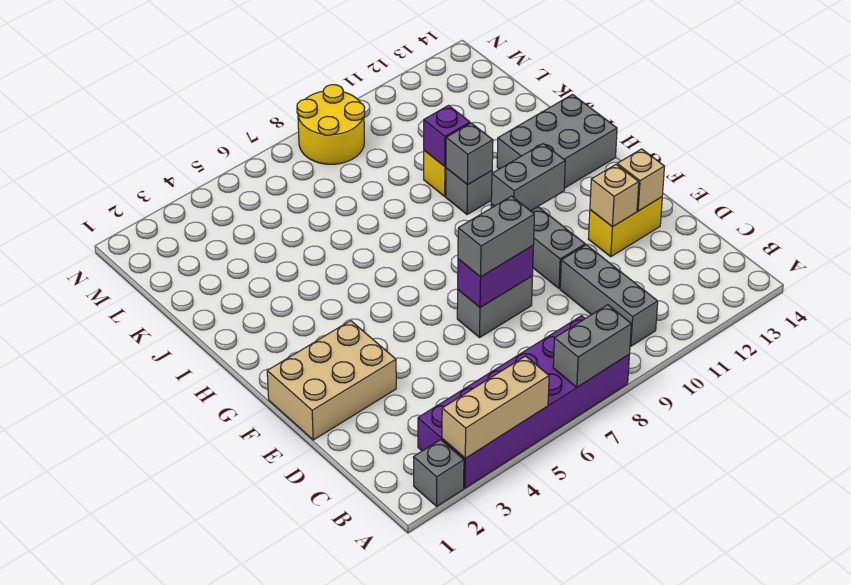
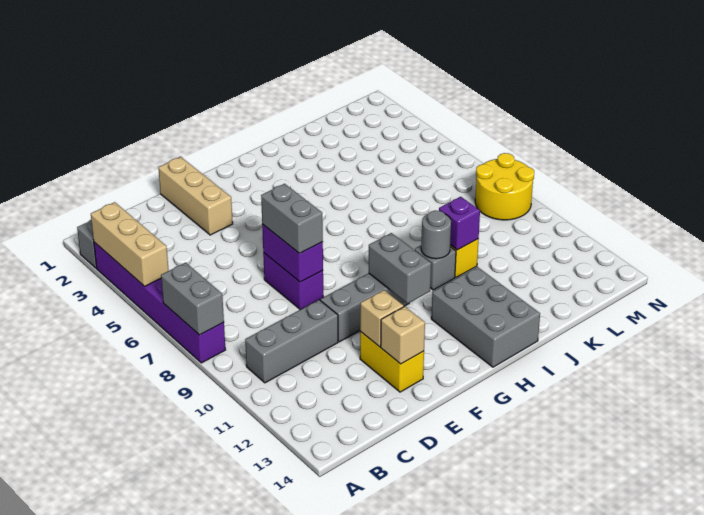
purple 2x6 brick [418,316,629,488] -> purple 1x6 brick [94,242,226,363]
tan 2x3 brick [267,321,396,440] -> tan 1x3 brick [158,157,233,235]
grey 1x2 brick [457,276,532,337] -> purple 1x2 brick [263,253,323,310]
grey 1x1 brick [446,123,493,185] -> grey 1x1 round brick [421,210,451,259]

